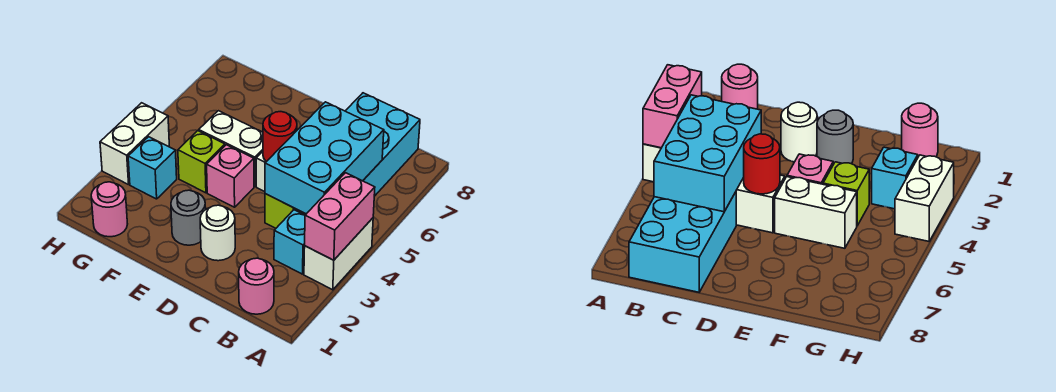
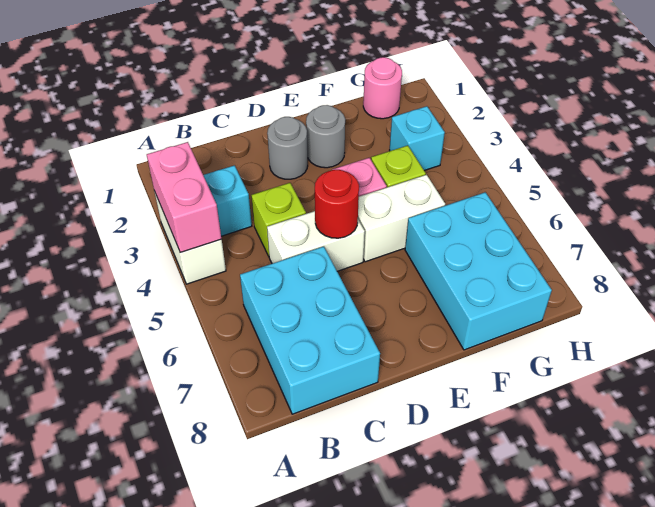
pink 1x1 round brick [239,258,274,314] -> none
cyan 2x3 brick [265,102,384,214] -> cyan 2x3 brick moved to [405,192,552,350]
white 1x1 round brick [200,205,235,261] -> grey 1x1 round brick [267,117,308,179]
white 1x2 brick [100,103,169,185] -> none

